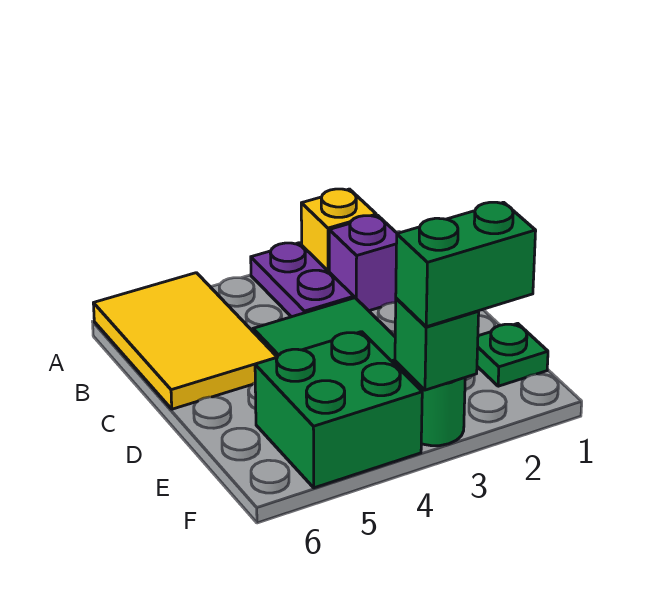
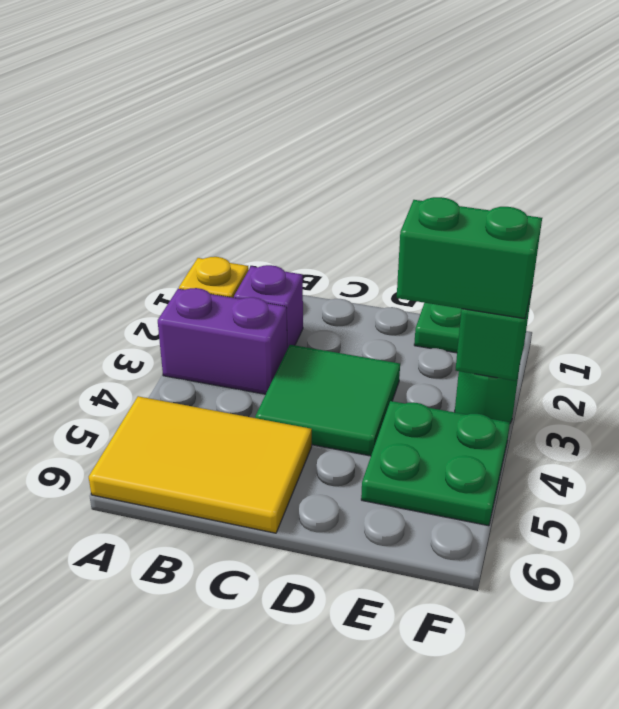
purple 1x2 plate [251,243,354,317] -> purple 1x2 brick [158,288,287,394]
green 2x2 brick [255,332,422,488] -> green 2x2 plate [361,401,510,526]
green 1x2 brick [396,202,536,327] -> green 1x2 brick turned to [397,197,542,319]

